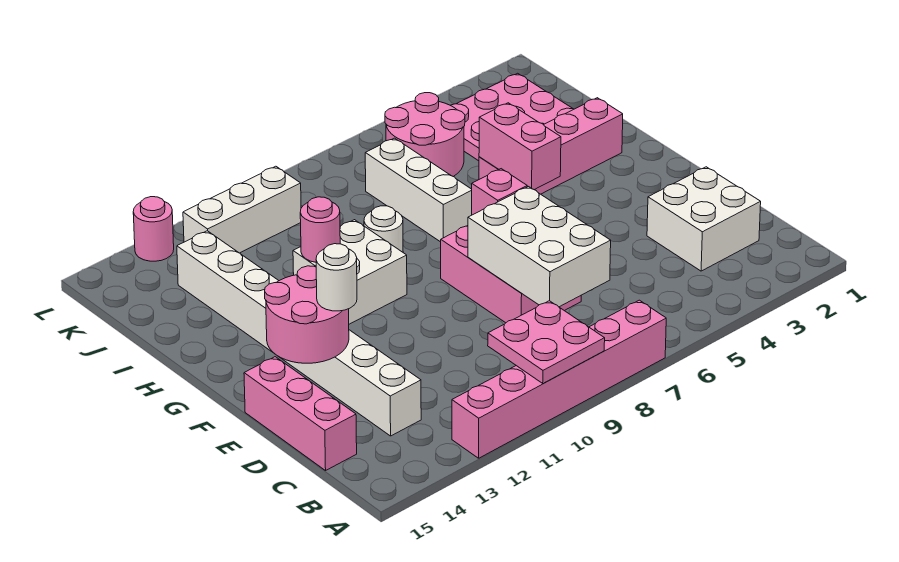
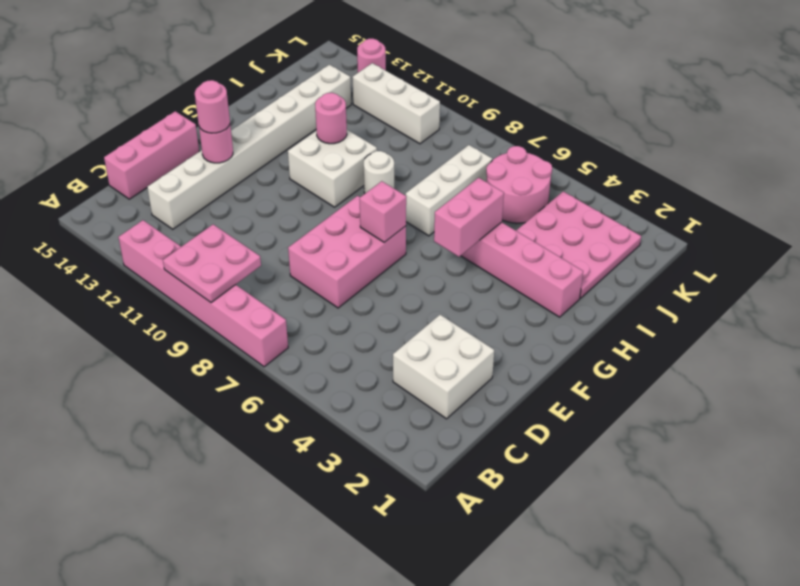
white 2x3 brick [468,187,611,307] -> none
pink 2x2 round brick [265,266,349,363] -> pink 1x1 round brick [199,125,233,163]
white 1x1 round brick [316,244,357,311] -> pink 1x1 round brick [195,80,230,133]

